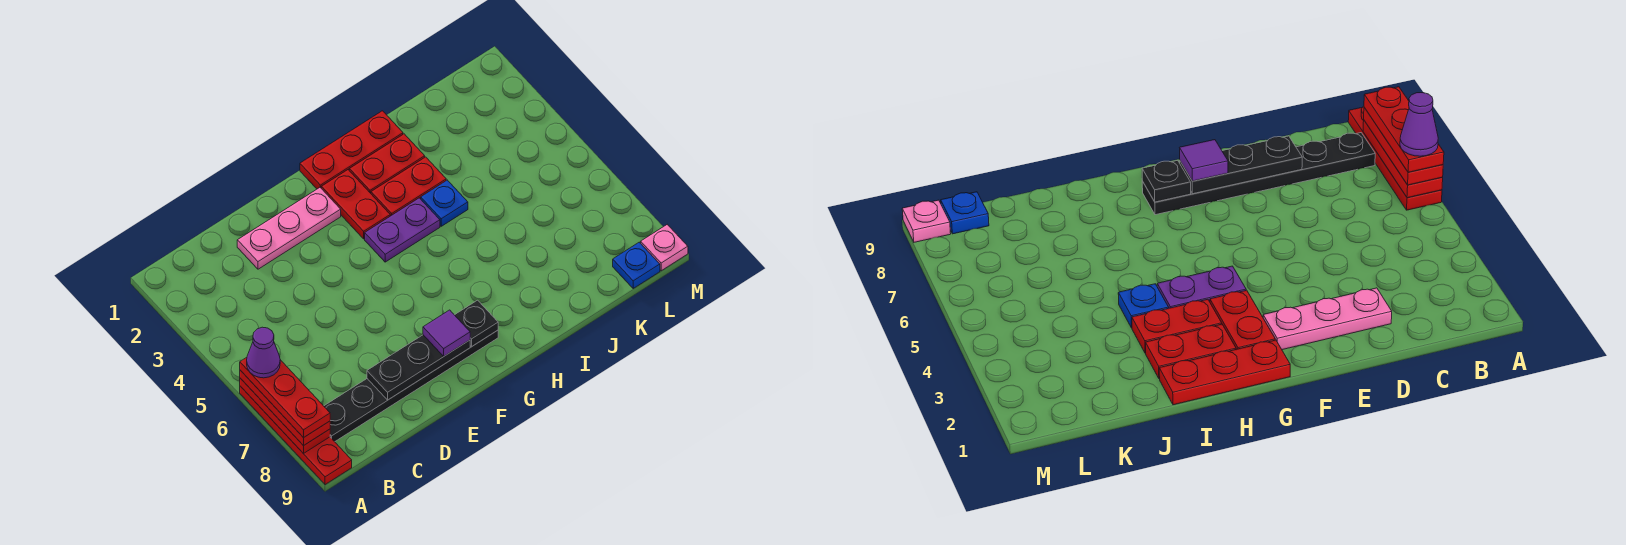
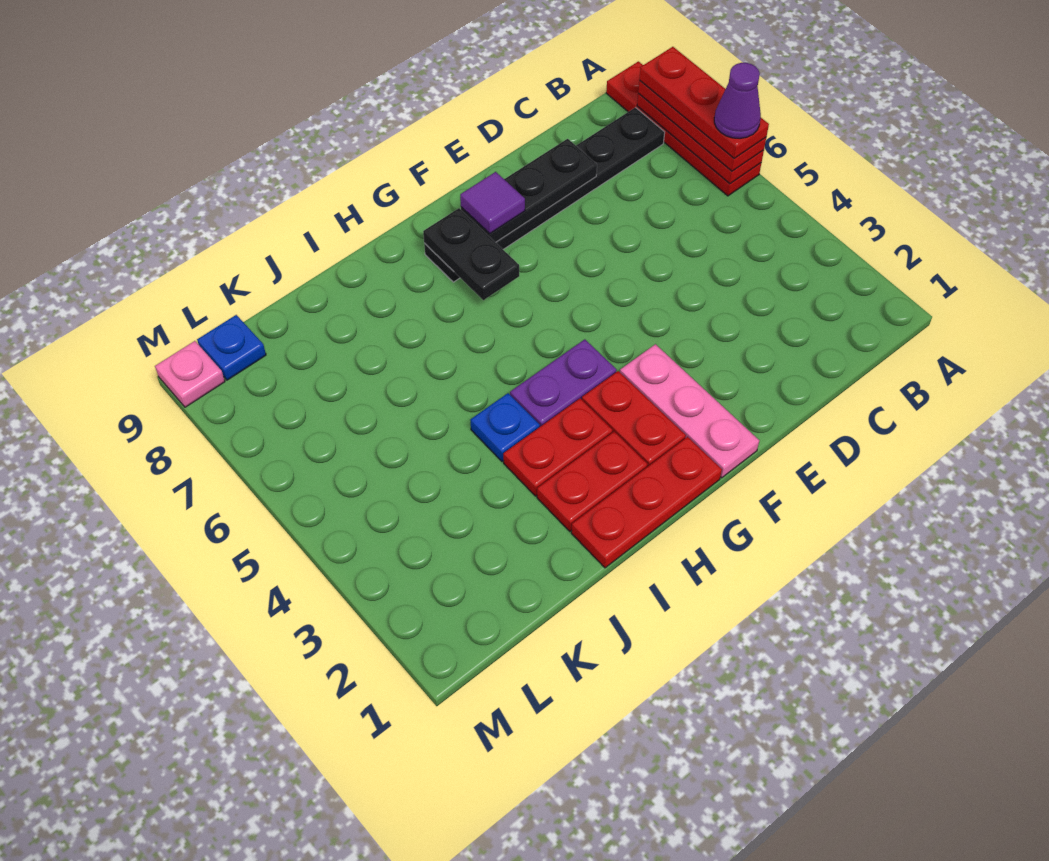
pink 1x3 plate [237,188,341,269] -> pink 1x3 plate turned to [620,344,759,478]
black 1x1 plate [455,300,498,346] -> black 1x2 plate [423,208,519,300]

